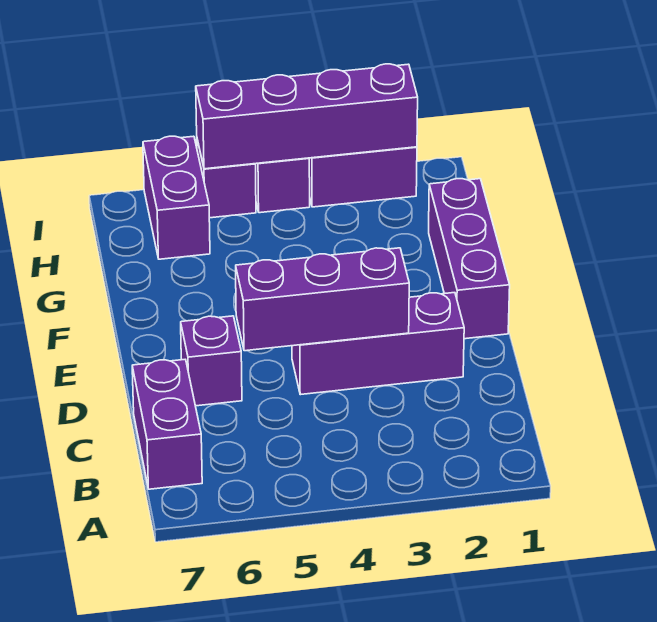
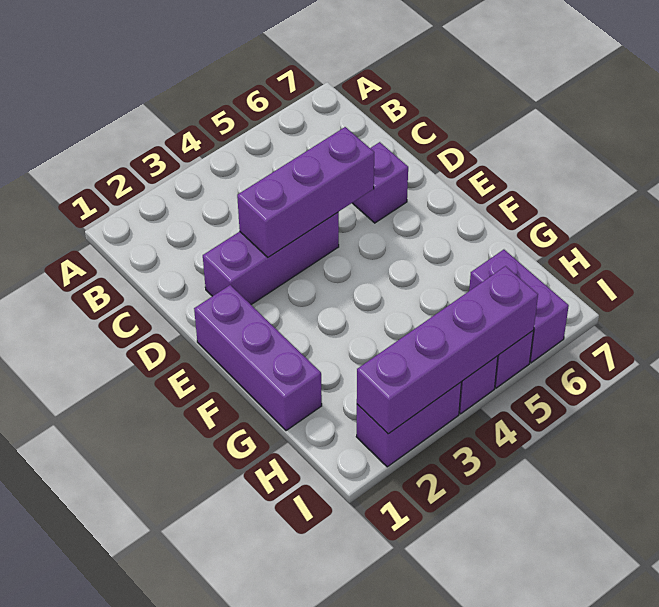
purple 1x2 brick [132,360,202,489] -> none

